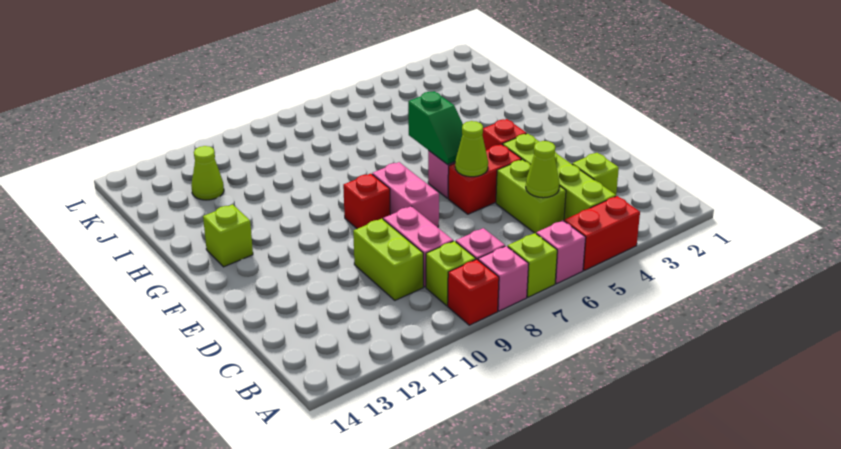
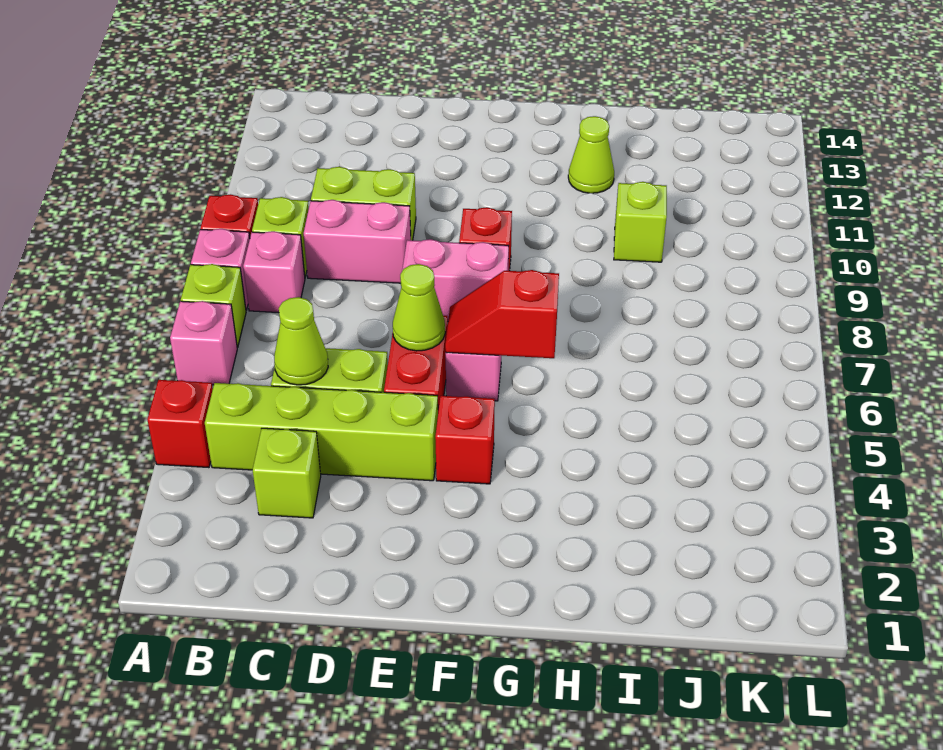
red 1x2 brick [564,196,640,270] -> red 1x1 brick [147,380,213,468]
green 1x2 slope [408,91,463,165] -> red 1x2 slope [445,270,559,358]
lime 1x1 brick [203,204,253,267] -> lime 1x1 brick moved to [614,182,667,262]
lime 1x1 cone [191,146,224,200] -> lime 1x1 cone moved to [568,116,614,193]

